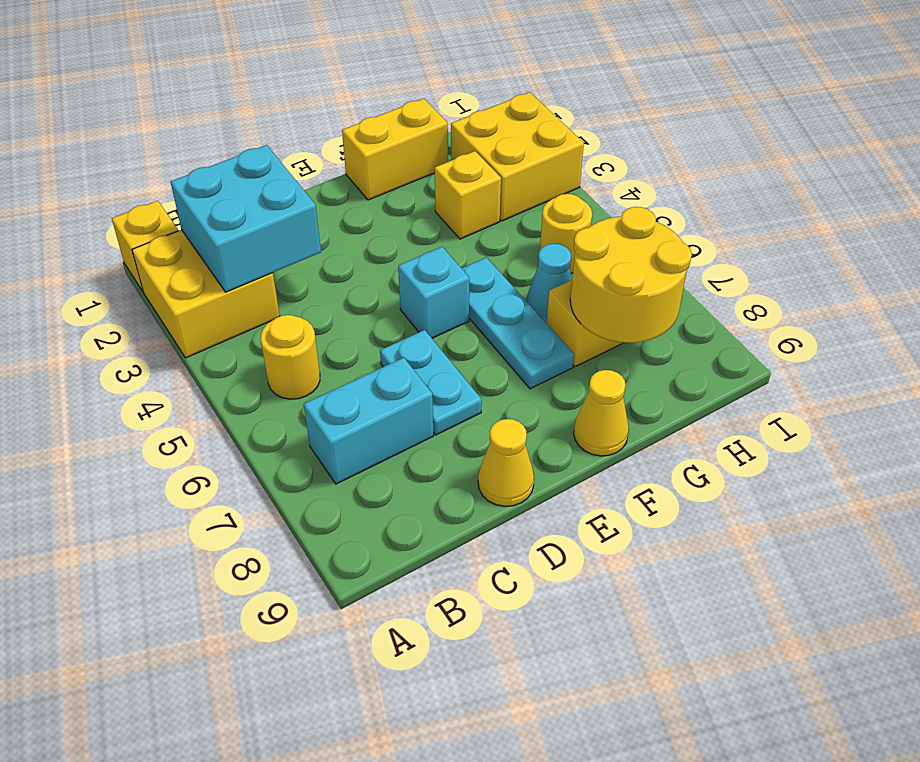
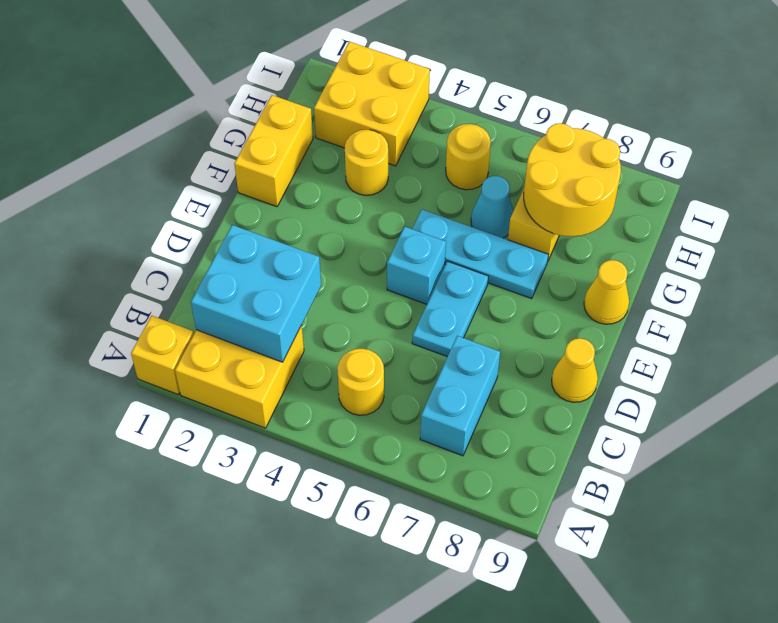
cyan 1x2 plate [380,330,482,435] -> cyan 1x2 plate turned to [412,261,488,357]
yellow 1x1 brick [435,151,501,239] -> yellow 1x1 round brick [345,130,388,195]

